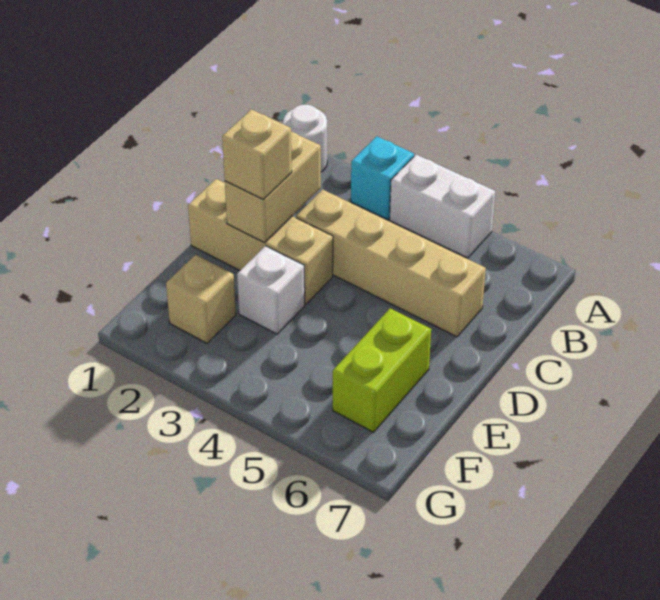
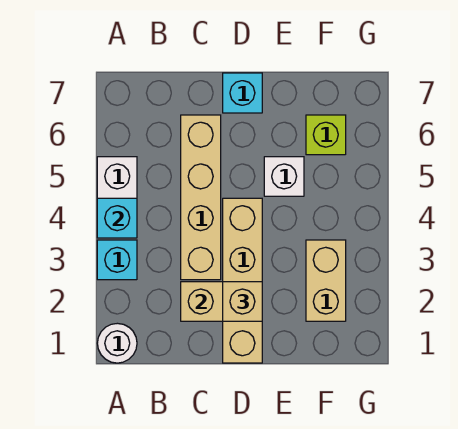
none -> cyan 1x1 brick [97,198,137,238]
tan 1x3 brick [188,179,333,304] -> tan 1x4 brick [223,198,262,363]
none -> cyan 1x1 brick [223,73,262,113]
white 1x1 brick [237,246,305,334] -> white 1x1 brick moved to [264,157,304,196]
lime 1x2 brick [333,308,431,432] -> lime 1x1 brick [306,115,346,155]
tan 1x1 brick [166,255,236,343] -> tan 1x2 brick [306,240,346,321]

